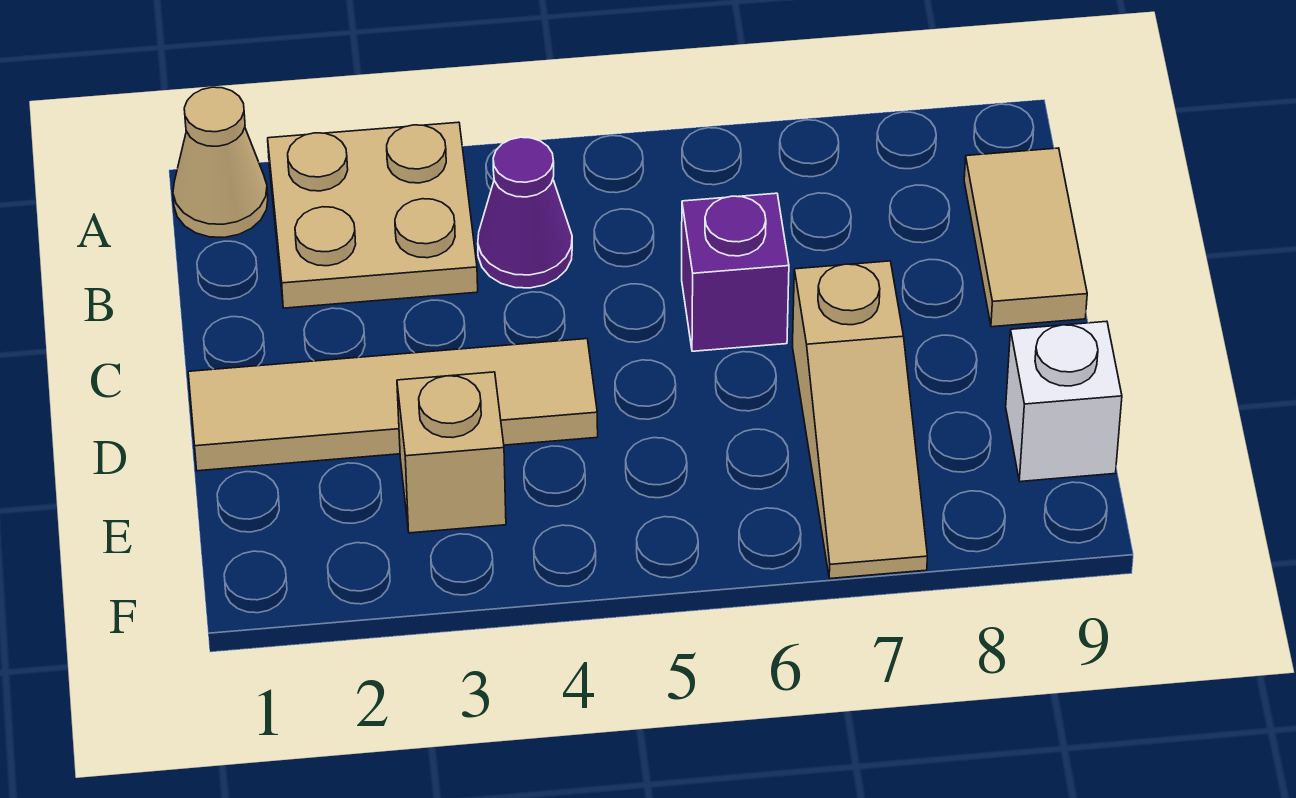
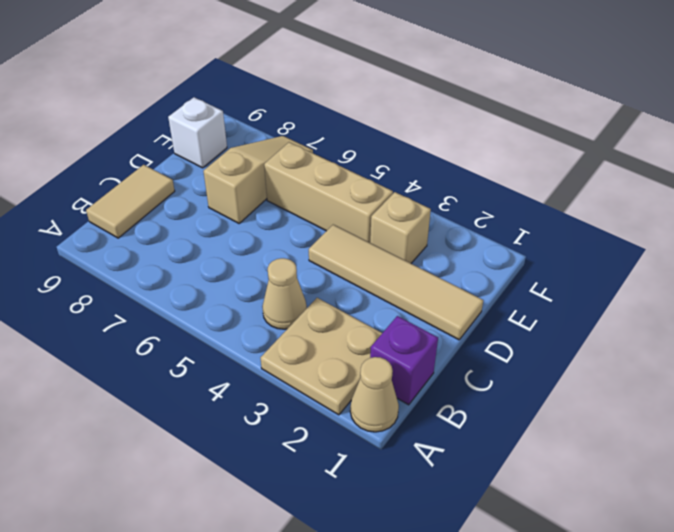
purple 1x1 cone [478,137,572,288] -> tan 1x1 cone [262,258,307,329]
purple 1x1 brick [682,193,789,351] -> purple 1x1 brick moved to [370,316,438,405]
none -> tan 1x3 brick [264,142,393,243]

